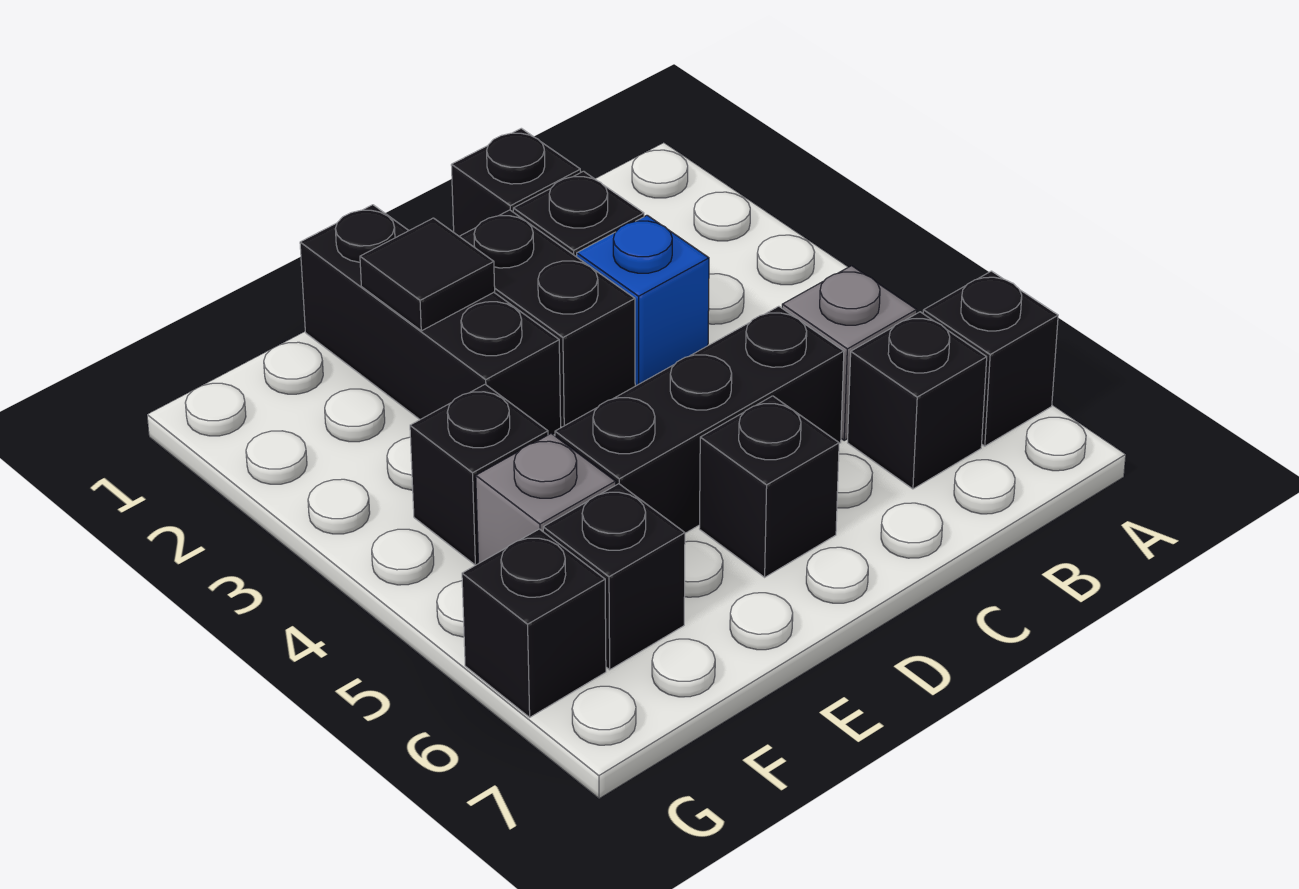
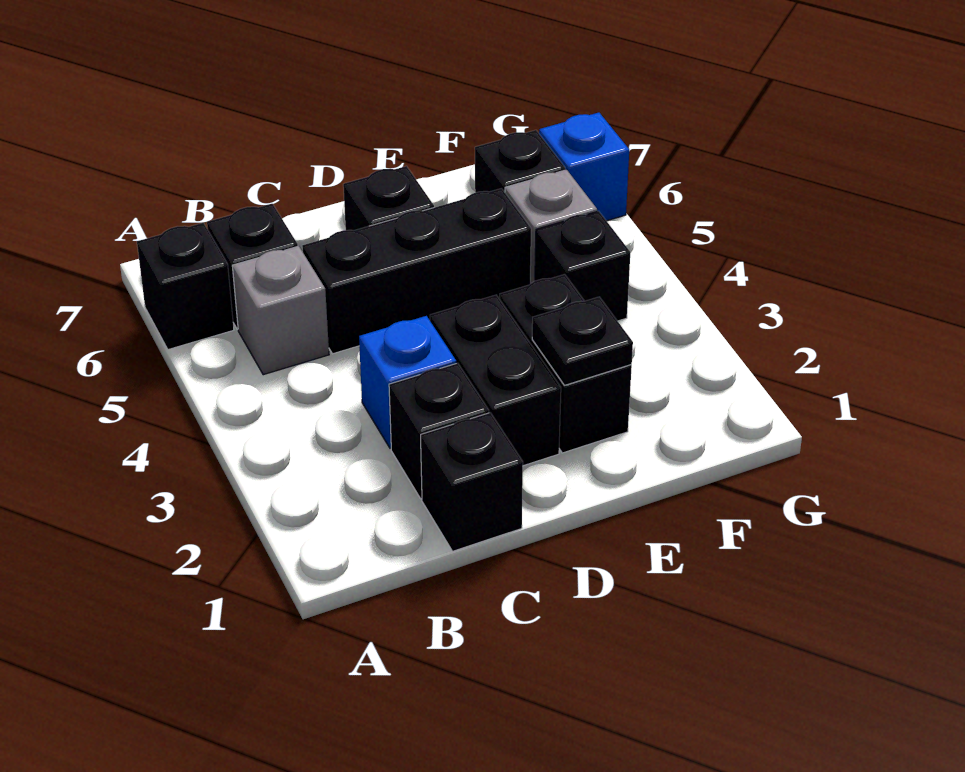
black 1x3 brick [300,205,561,435] -> black 1x2 brick [500,274,632,453]
black 1x1 tile [360,218,495,331] -> black 1x1 plate [532,297,633,385]
black 1x1 brick [462,529,606,717] -> blue 1x1 brick [539,113,629,221]

